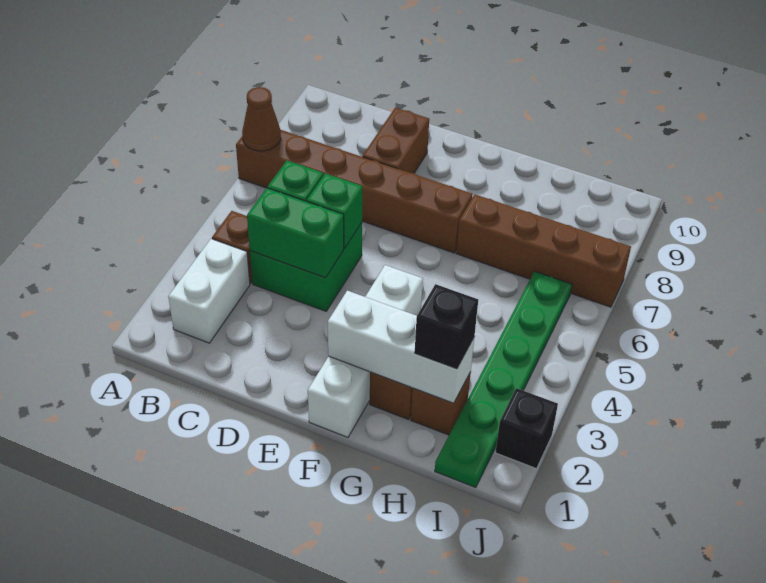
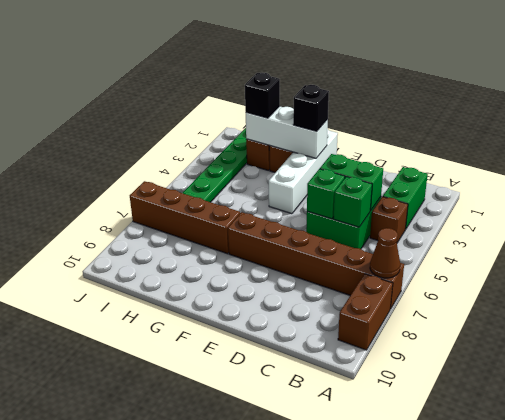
white 1x2 brick [168,239,250,343] -> green 1x2 brick [383,167,428,229]
brown 1x2 brick [363,108,429,173] -> brown 1x2 brick moved to [338,274,393,350]
black 1x1 brick [495,388,558,469] -> black 1x1 brick moved to [293,85,329,131]

